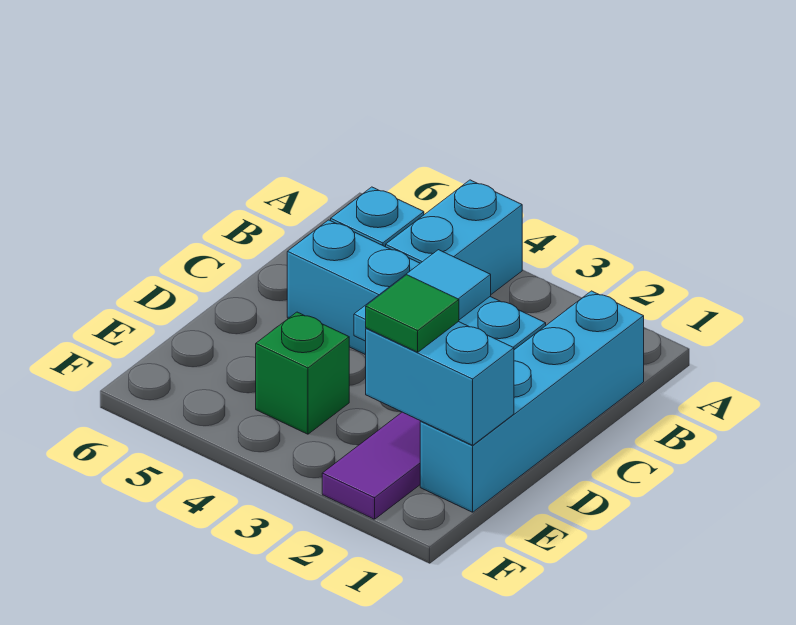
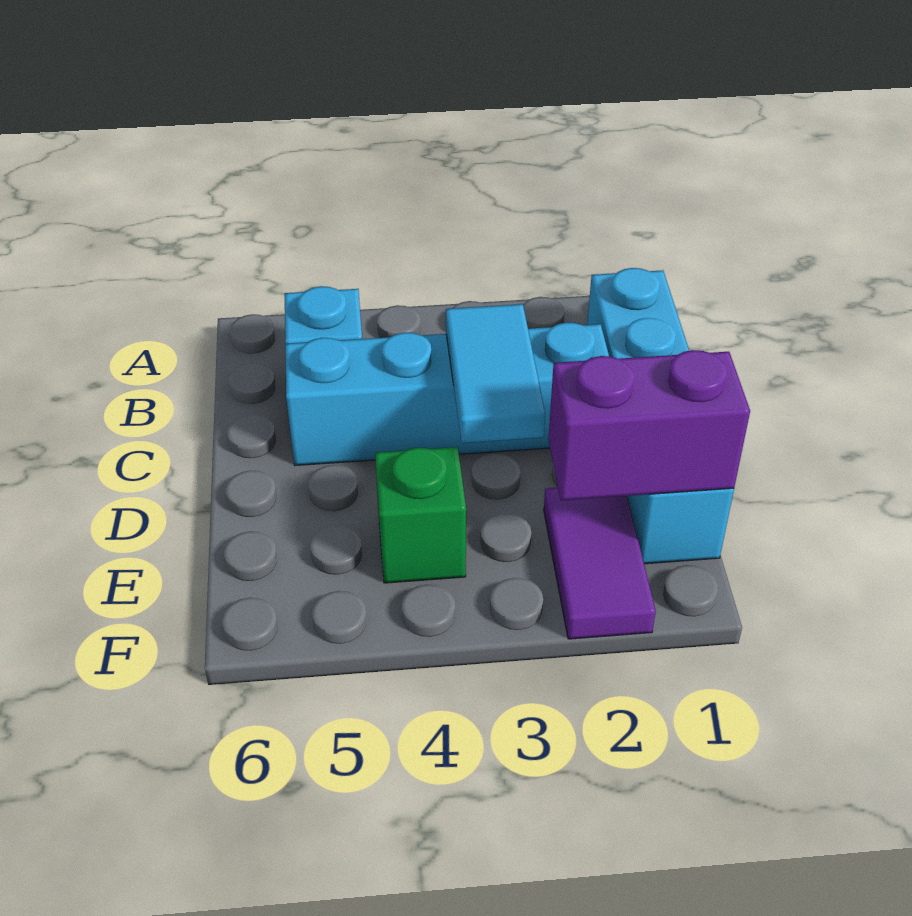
cyan 1x2 brick [386,180,522,294] -> none
cyan 1x2 brick [366,322,514,445] -> purple 1x2 brick [548,350,750,500]
green 1x1 tile [366,275,459,352] -> none

